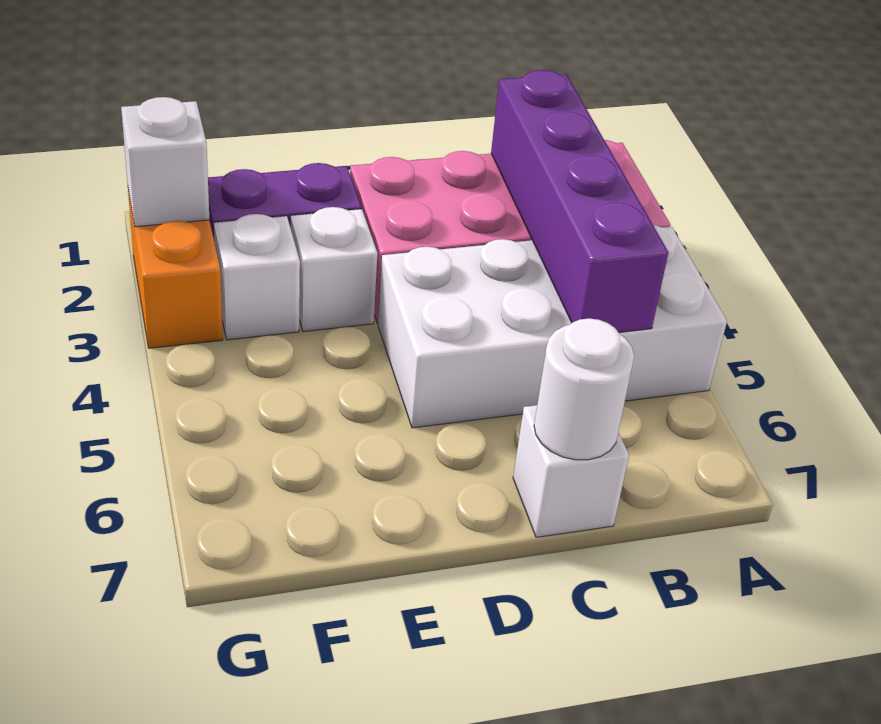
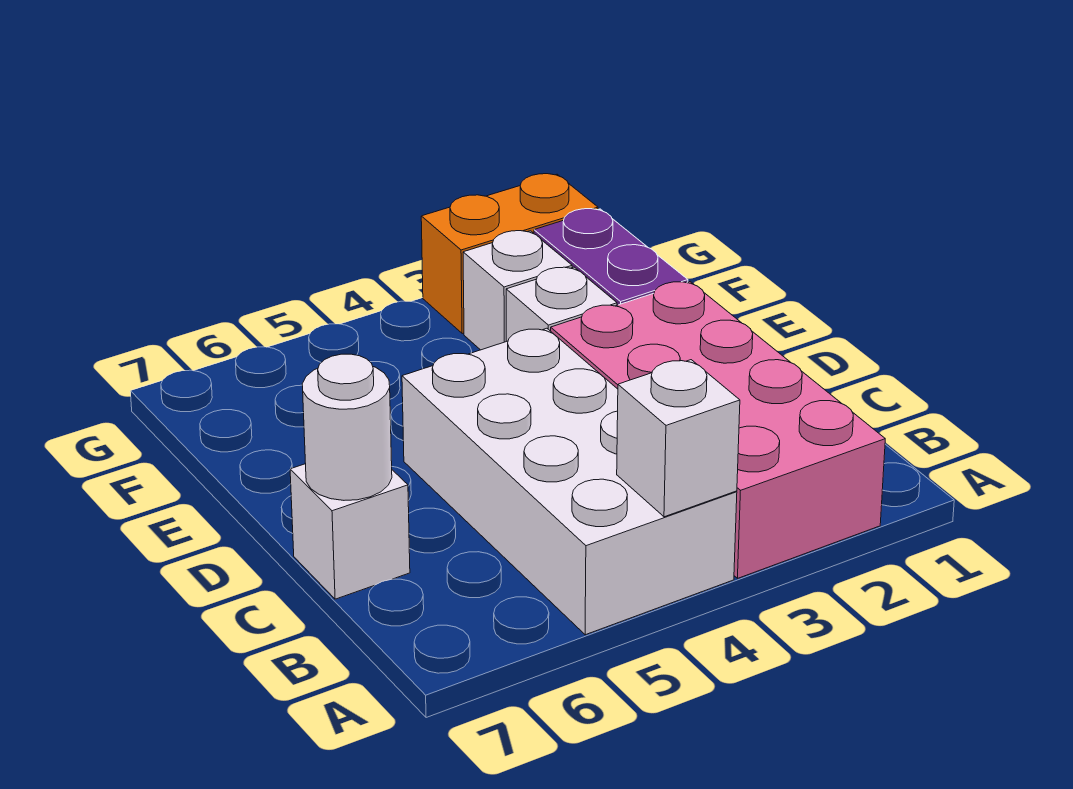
purple 1x4 brick [491,70,668,332] -> none
white 1x1 brick [121,97,209,227] -> white 1x1 brick moved to [617,360,740,517]

